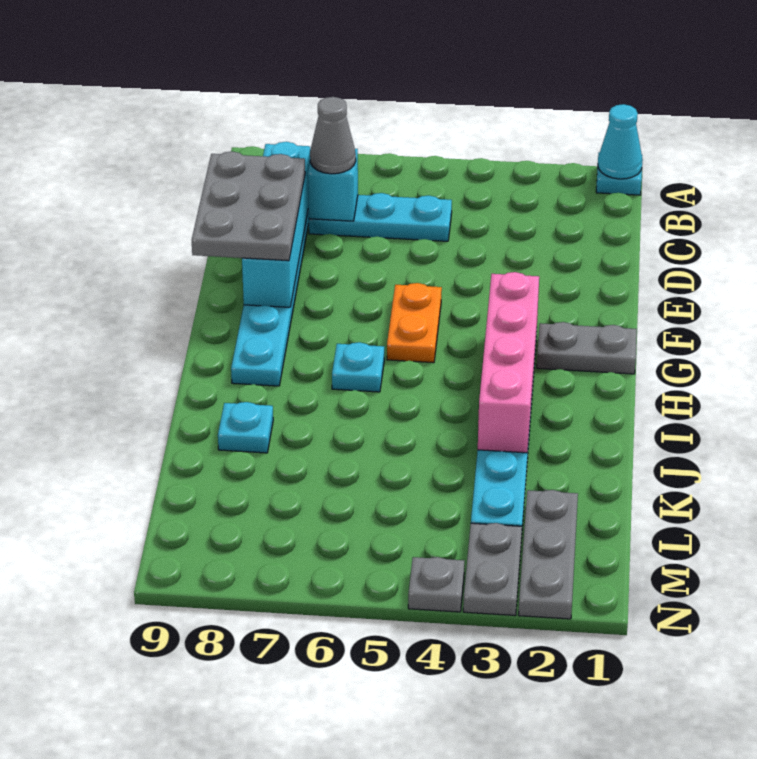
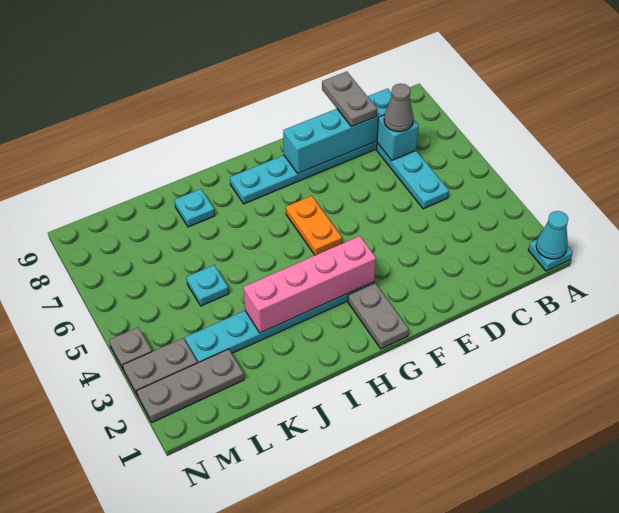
grey 2x3 plate [192,151,305,261] -> grey 1x2 plate [322,72,377,127]
orange 1x2 plate [387,283,442,363] -> orange 1x2 plate turned to [286,196,342,255]
cyan 1x1 plate [332,342,384,392] -> cyan 1x1 plate moved to [186,265,229,306]

